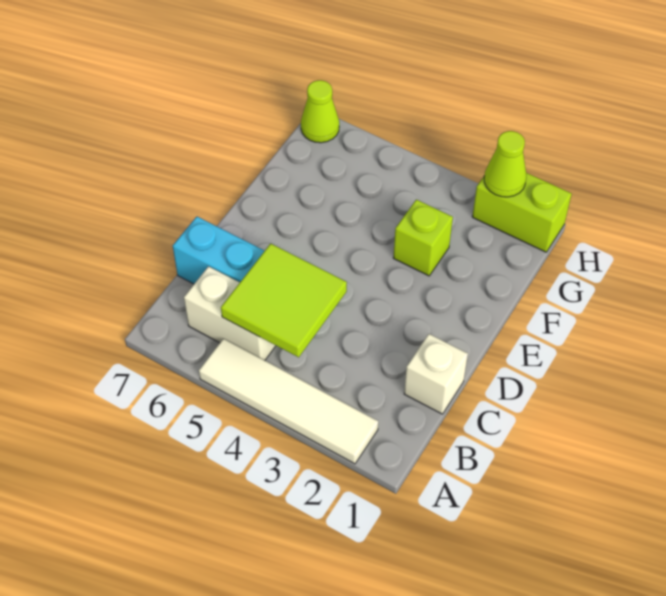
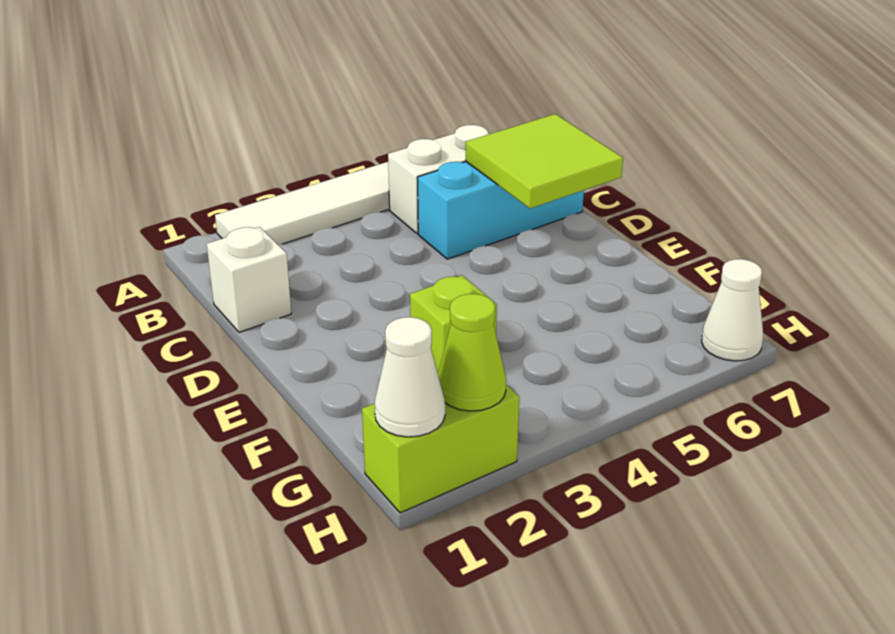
lime 2x2 tile [221,243,347,357] -> lime 2x2 tile moved to [466,114,623,209]
none -> white 1x1 cone [375,317,445,437]
lime 1x1 cone [301,80,339,143] -> white 1x1 cone [702,259,763,361]

